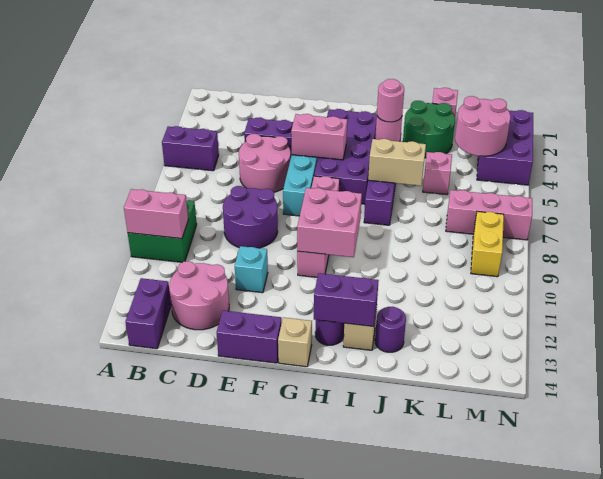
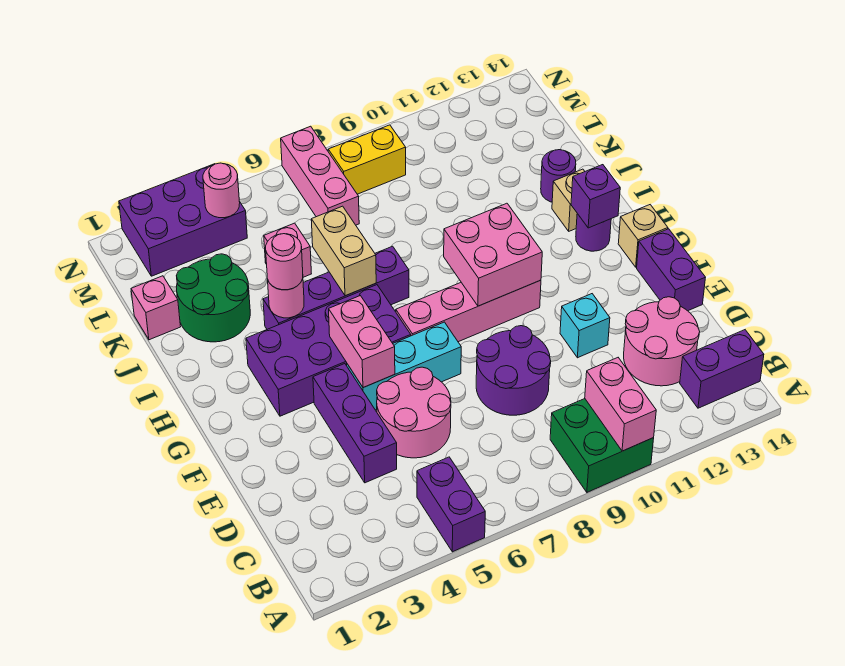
purple 1x2 brick [314,273,379,327] -> purple 1x1 brick [571,165,620,228]
pink 2x2 round brick [455,96,511,156] -> pink 1x1 round brick [203,163,240,218]

